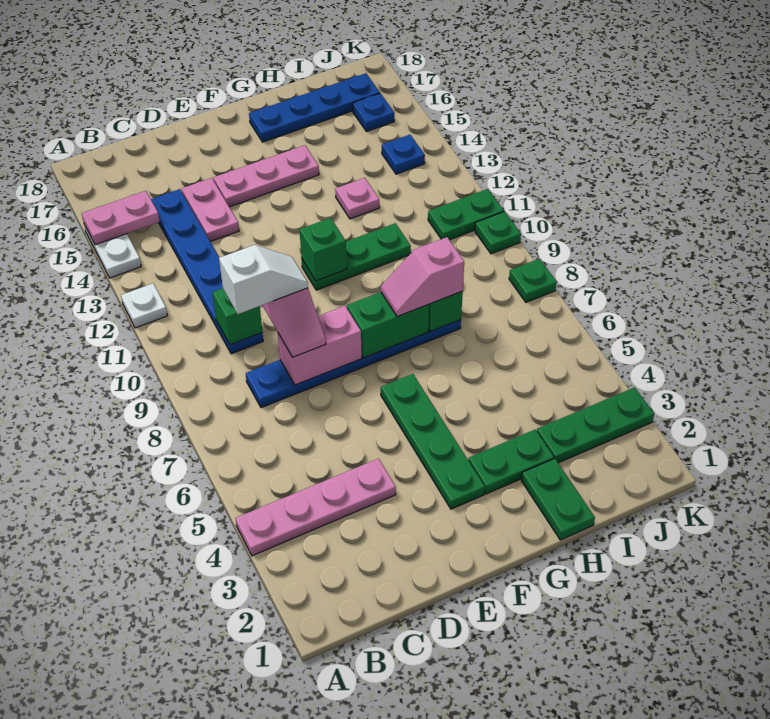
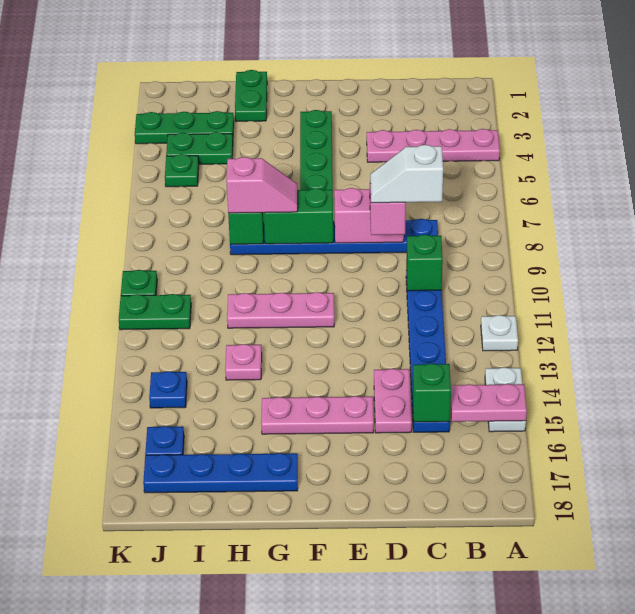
green 1x3 plate [301,223,411,290] -> pink 1x3 plate [227,292,334,328]
green 1x1 brick [300,218,347,281] -> green 1x1 brick moved to [412,364,451,422]
green 1x2 plate [468,430,554,494] -> green 1x2 plate moved to [166,132,233,164]
green 1x1 plate [509,259,557,302] -> green 1x1 plate moved to [165,154,199,187]

